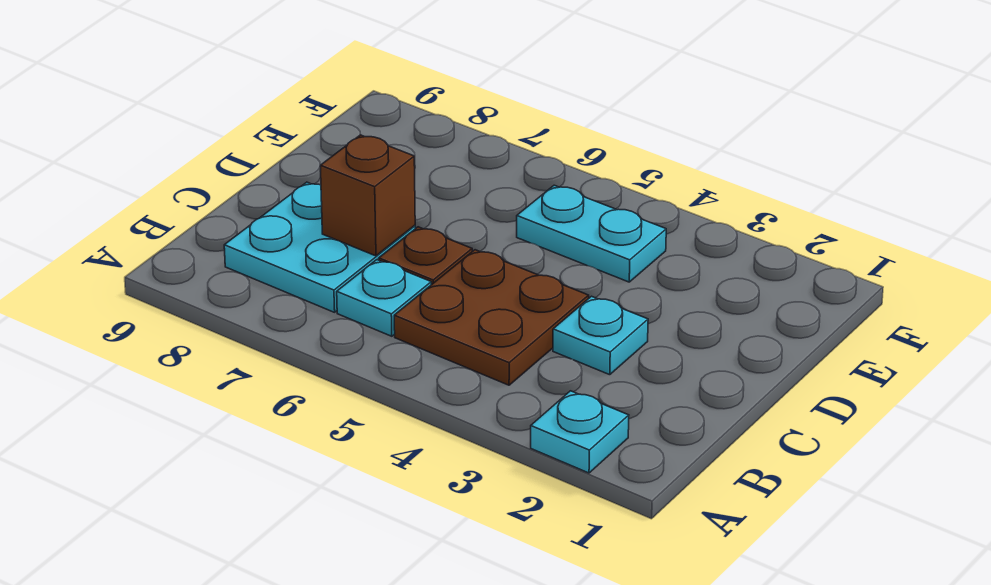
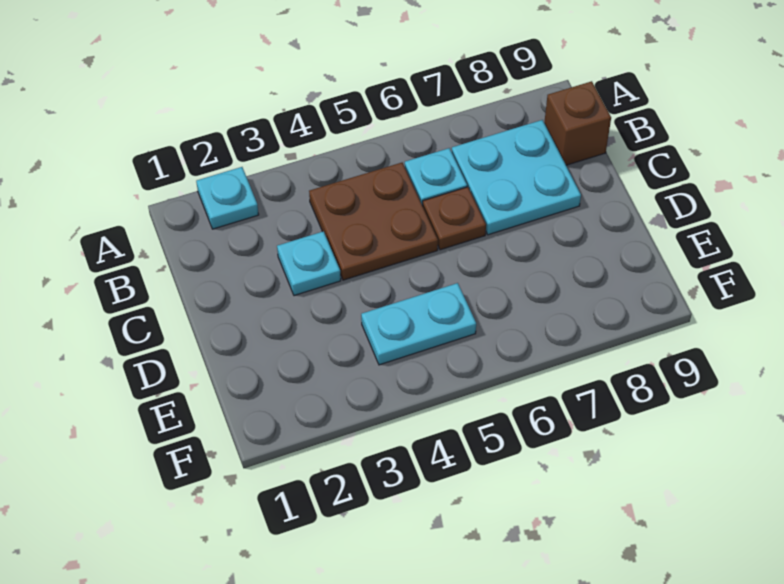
brown 1x1 brick [320,135,415,256] -> brown 1x1 brick moved to [544,81,611,165]

